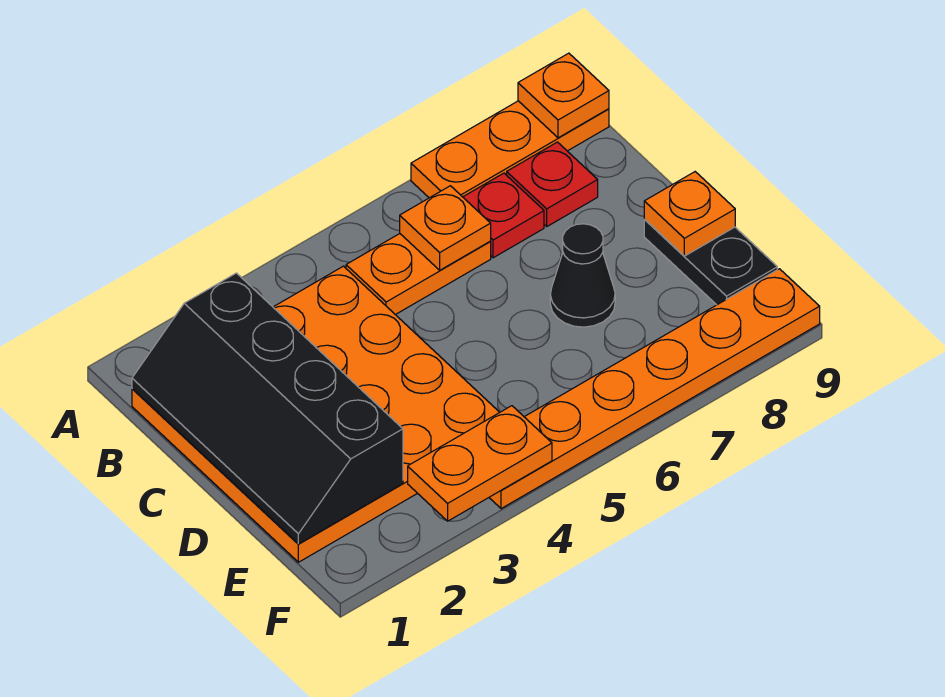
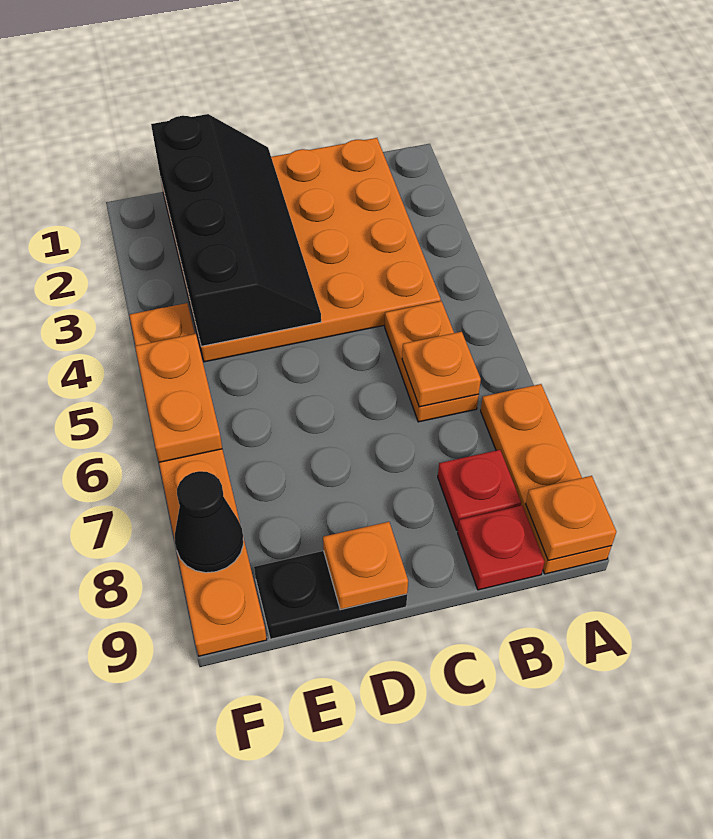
black 2x4 slope [132,273,403,544] -> black 2x4 slope turned to [151,114,321,346]
red 1x1 plate [463,173,544,258] -> red 1x1 plate moved to [458,506,545,590]
black 1x1 cone [550,224,615,327] -> black 1x1 cone moved to [175,471,243,573]
orange 1x2 plate [408,406,552,521] -> orange 1x2 plate moved to [135,334,222,462]

